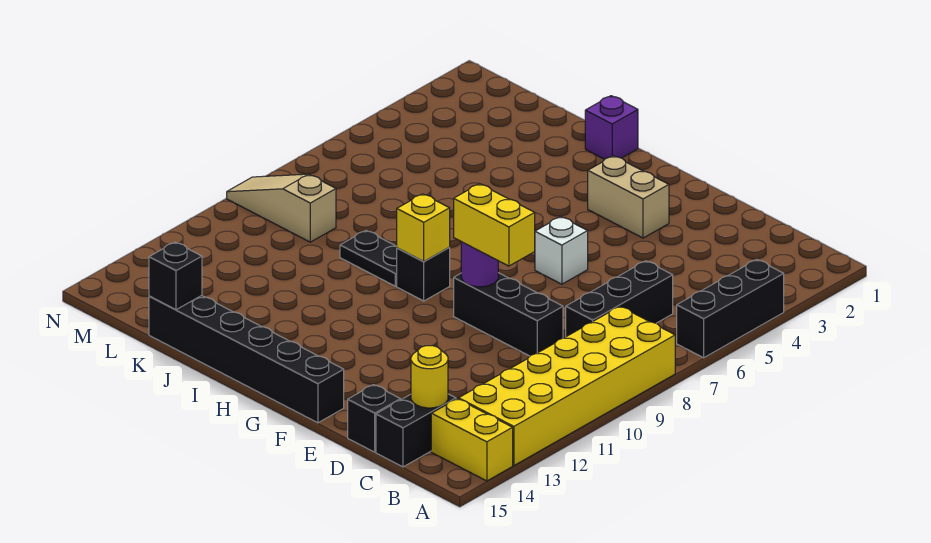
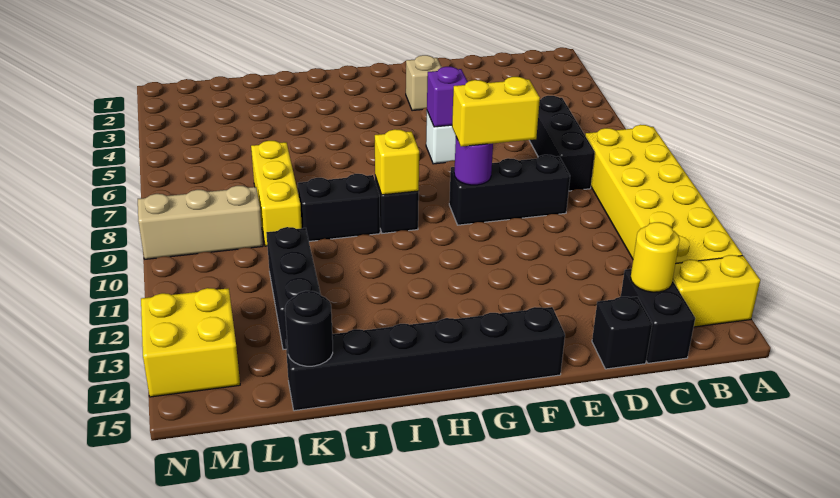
black 1x3 brick [677,259,784,358] -> black 1x3 brick moved to [266,227,321,350]
tan 1x2 brick [588,156,669,238] -> tan 1x1 brick [406,55,442,111]
purple 1x1 brick [585,96,638,159] -> purple 1x1 brick moved to [427,67,468,127]
black 1x2 plate [340,231,397,286] -> black 1x2 brick [298,174,380,241]
none -> yellow 1x3 brick [251,141,302,246]
black 1x1 brick [149,242,202,310] -> black 1x1 round brick [285,291,333,366]
tan 1x3 slope [227,174,336,242] -> tan 1x3 brick [138,186,263,259]
none -> yellow 2x2 brick [141,288,240,397]

